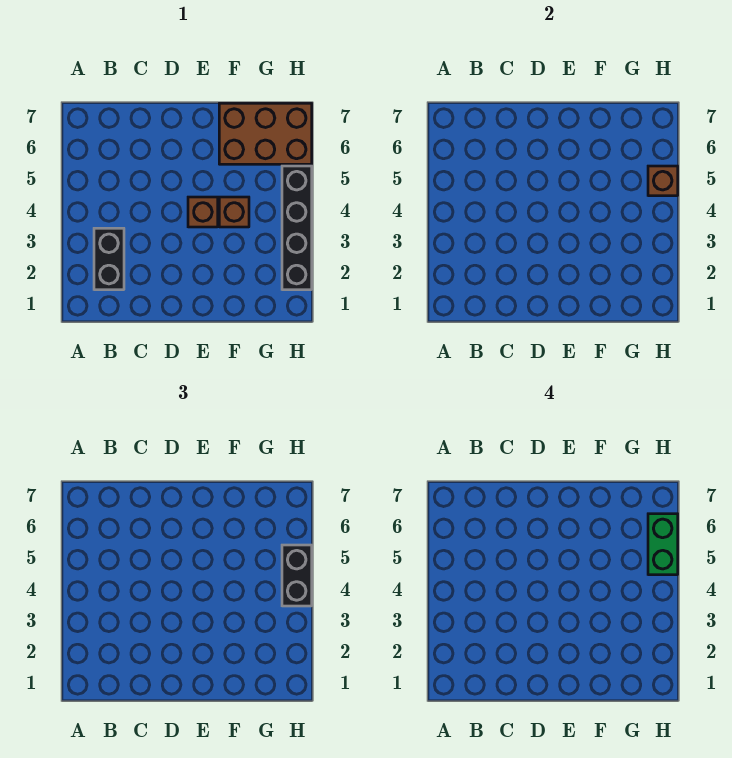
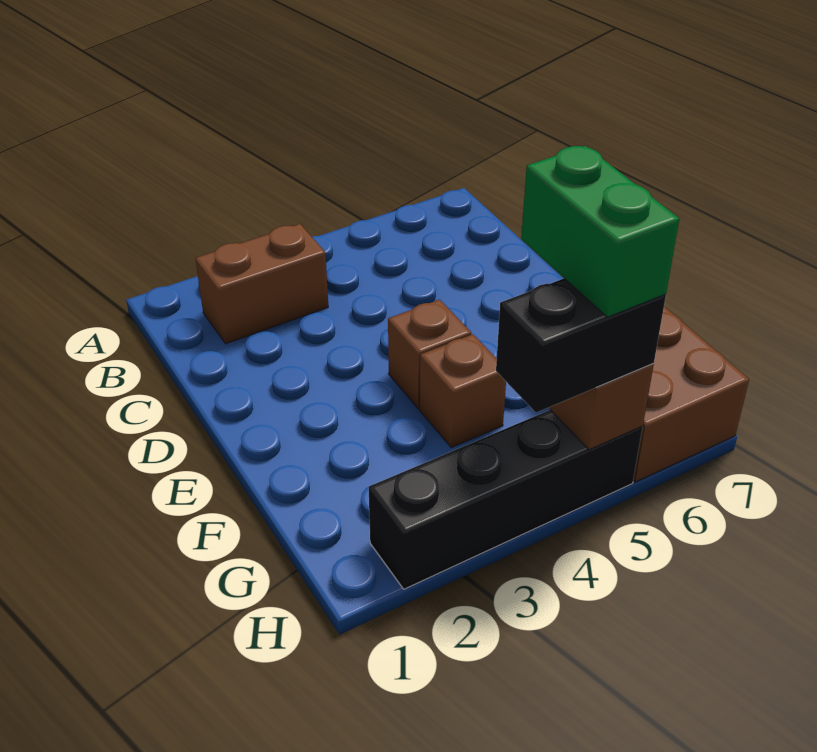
black 1x2 brick [94,228,124,290] -> brown 1x2 brick [195,224,328,344]
green 1x2 brick [648,514,678,575] -> green 1x2 brick turned to [521,146,679,317]

